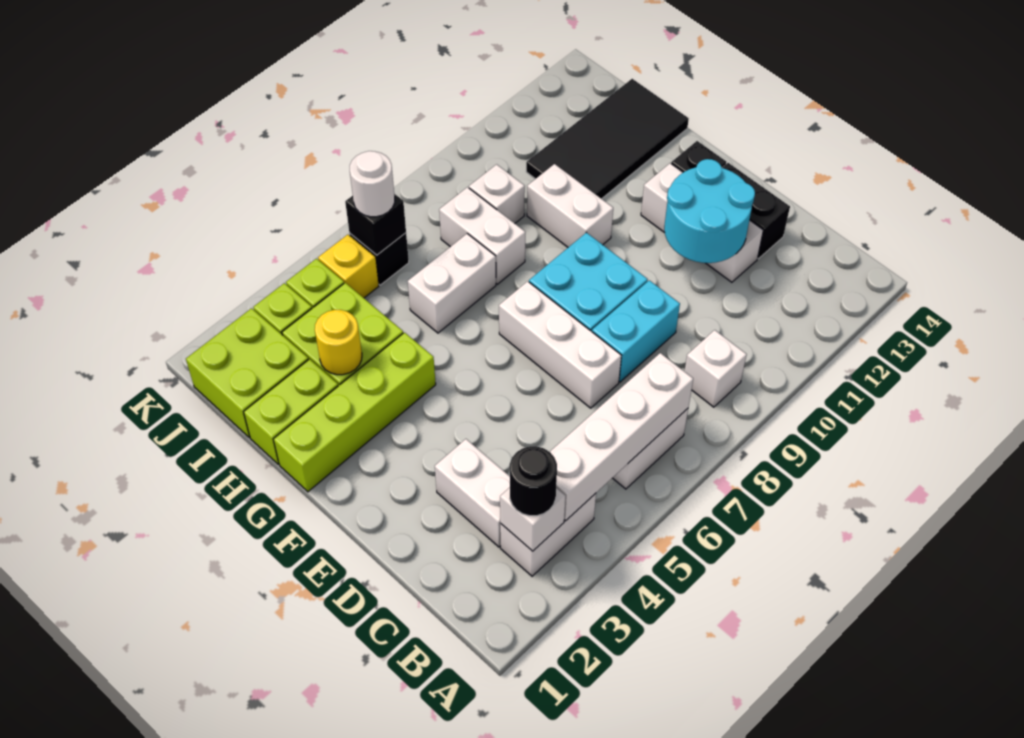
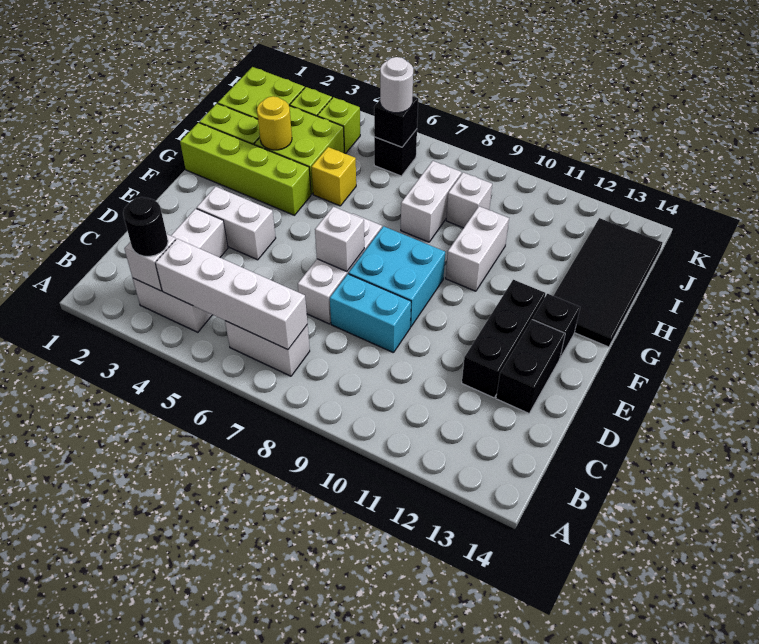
white 1x1 brick [684,330,747,407] -> white 1x1 brick moved to [315,207,364,271]
cyan 2x2 round brick [664,159,755,263] -> none
white 1x3 brick [641,163,763,282] -> black 1x3 brick [462,280,545,398]
white 1x2 brick [408,234,496,333] -> white 1x2 brick moved to [197,187,276,260]
black 2x4 tile [526,79,689,199] -> black 2x4 tile turned to [553,218,663,347]
yellow 1x1 brick [318,235,379,298] -> yellow 1x1 brick moved to [311,147,356,206]

